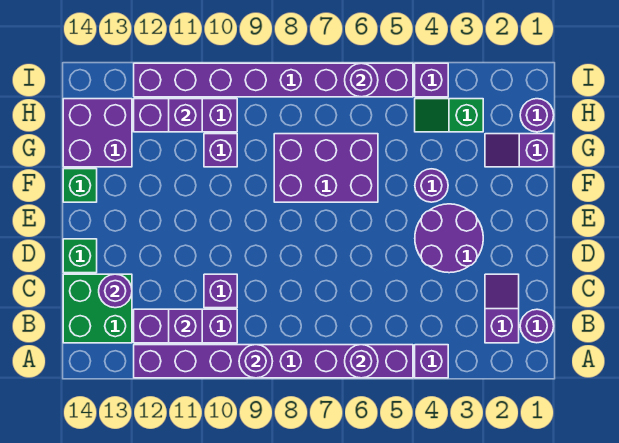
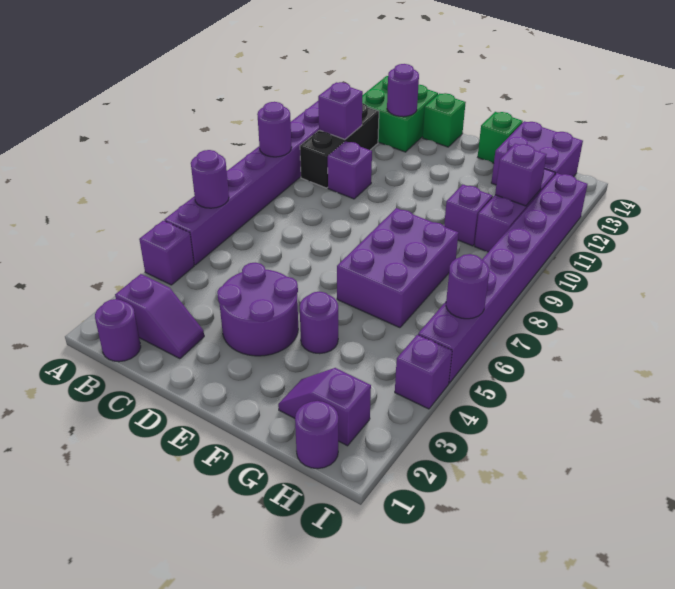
purple 1x3 brick [134,309,237,343] -> black 1x3 brick [300,103,379,188]
purple 1x2 slope [485,134,554,167] -> purple 1x2 slope turned to [278,368,371,446]
green 1x2 slope [415,99,483,132] -> none

